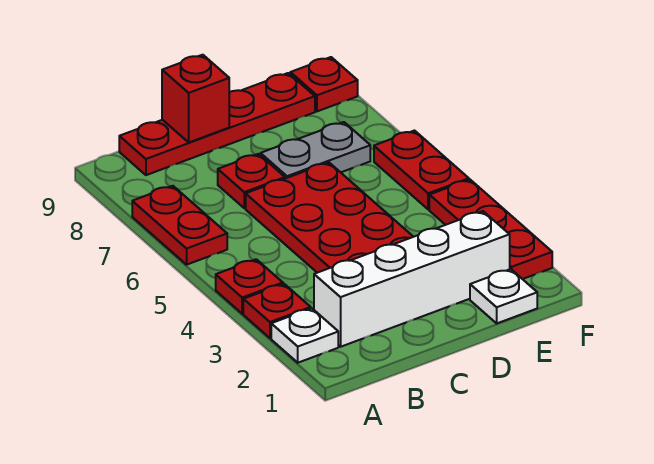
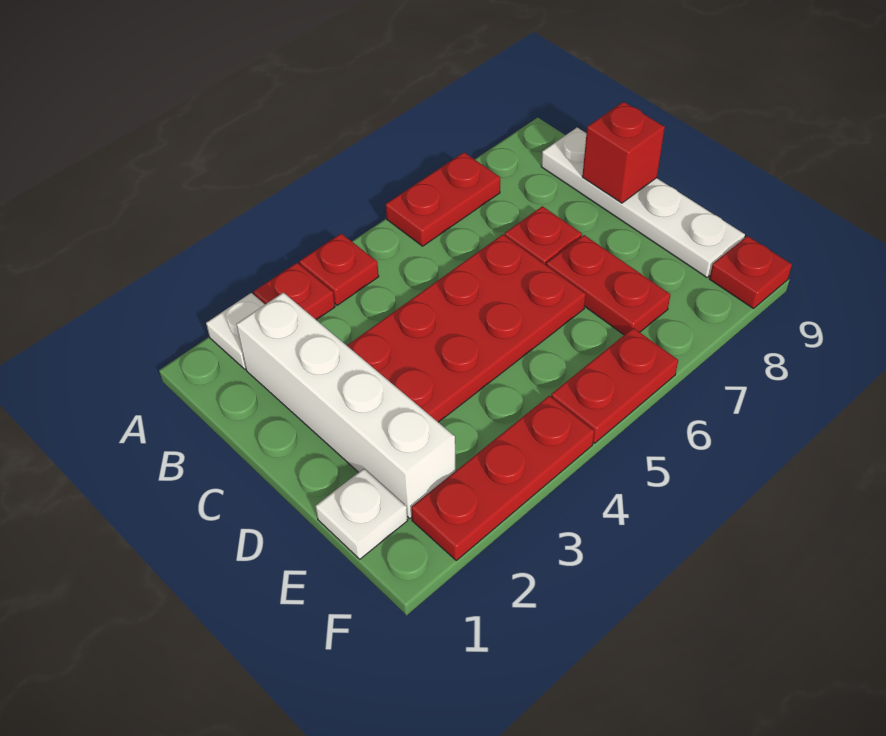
red 1x4 plate [119,73,315,175] -> white 1x4 plate [541,128,745,277]
grey 1x2 plate [261,122,370,179] -> red 1x2 plate [546,235,670,335]

